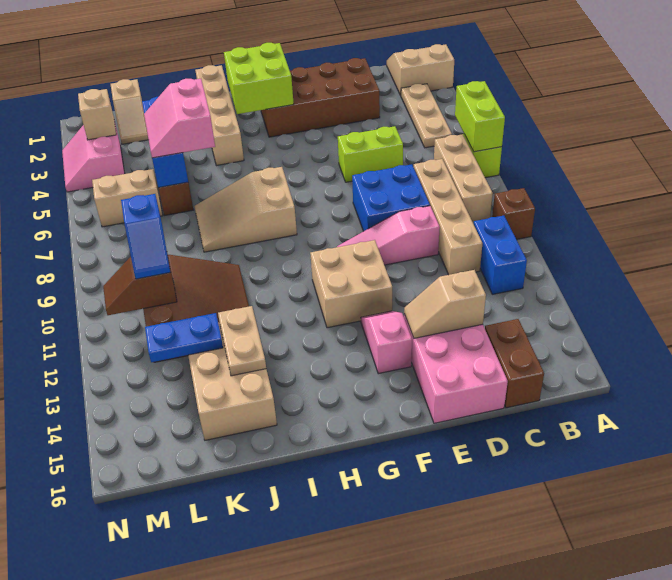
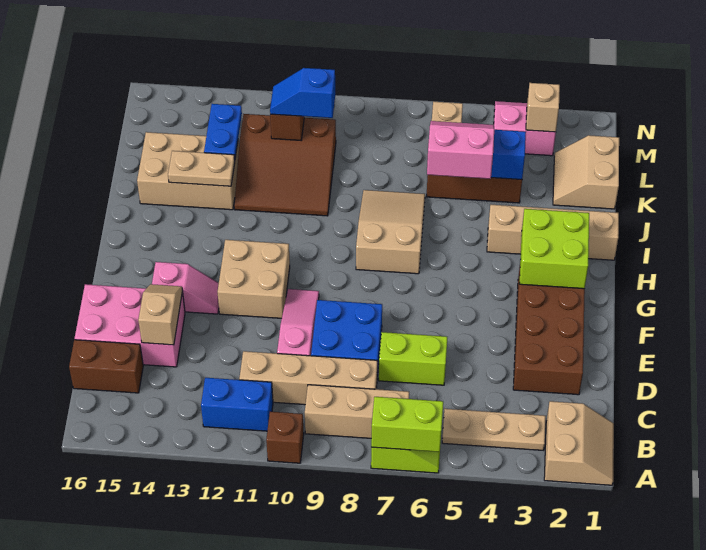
lime 1x2 brick [338,126,403,182] -> lime 1x2 brick turned to [379,332,447,385]
tan 1x2 slope [111,79,149,144] -> tan 2x2 slope [553,135,619,209]

